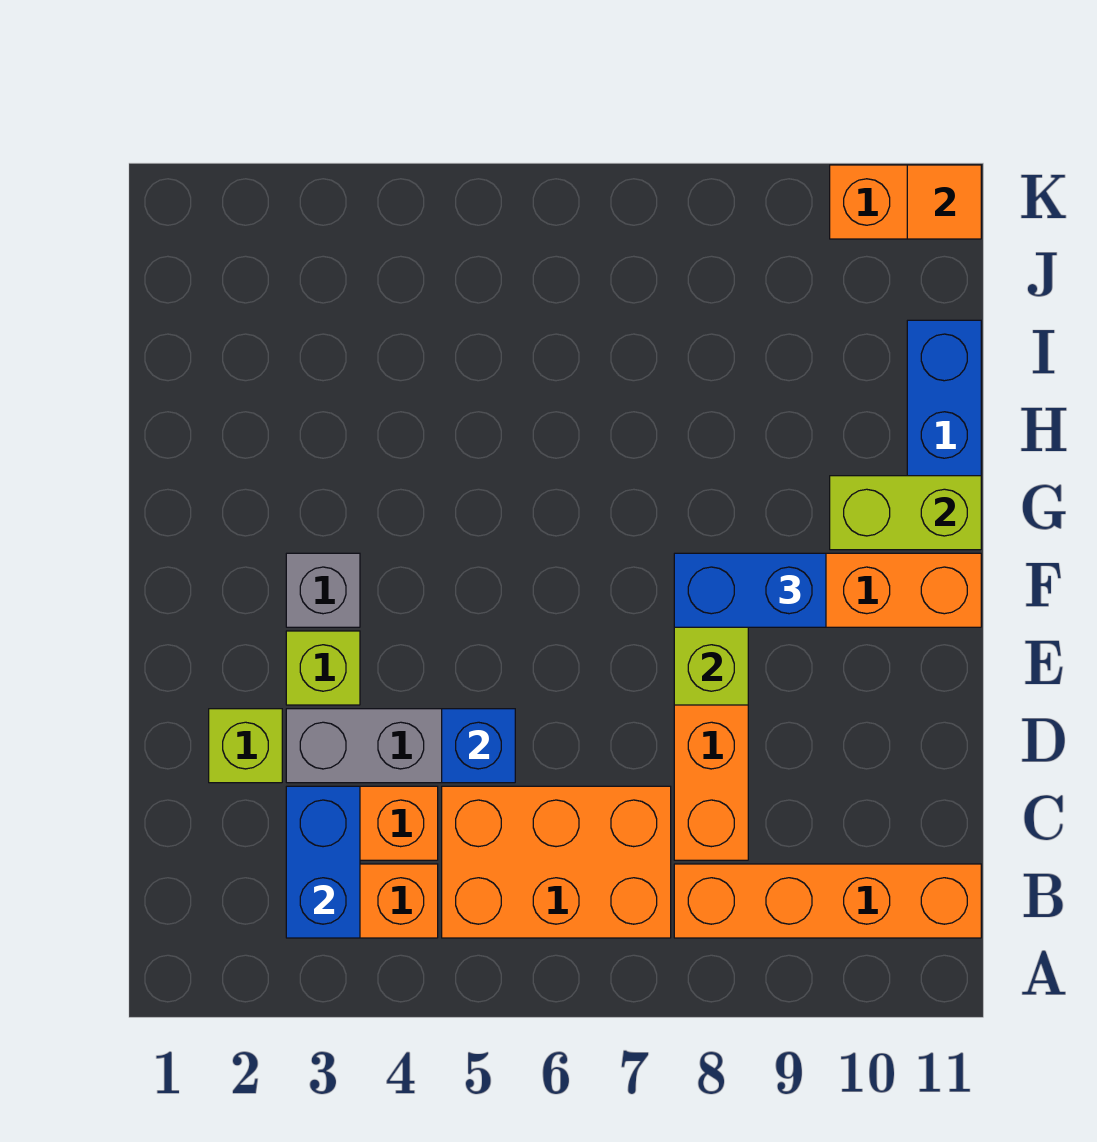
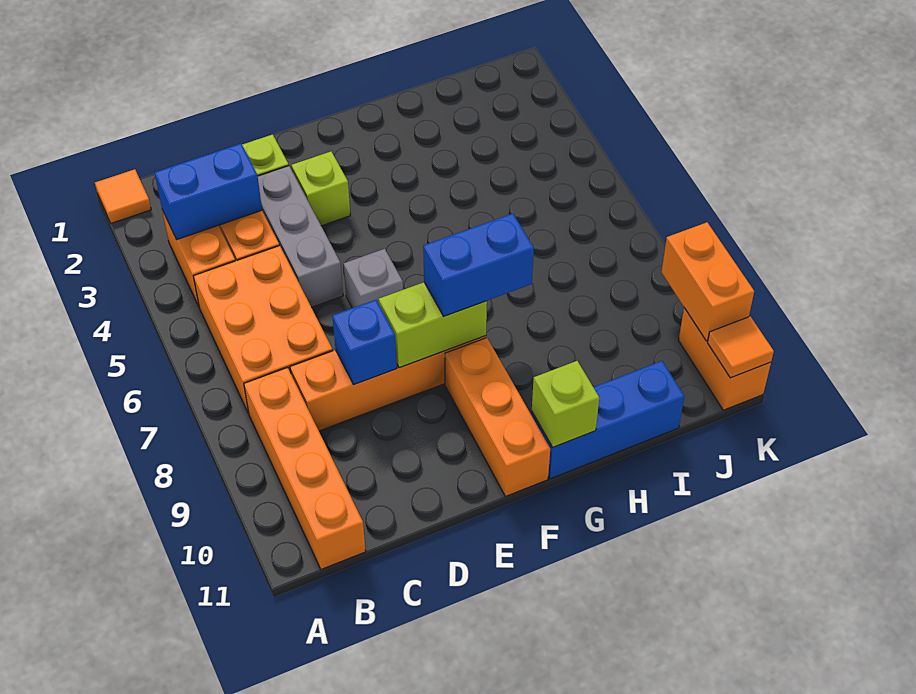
none -> orange 1x1 tile [95,169,151,223]
blue 1x1 brick [442,709,515,783] -> blue 1x1 brick moved to [332,300,397,385]
grey 1x1 brick [286,553,360,627] -> grey 1x1 brick moved to [344,249,403,308]
blue 1x2 brick [674,553,826,627] -> blue 1x2 brick turned to [423,214,534,316]
lime 1x2 brick [830,476,981,550] -> lime 1x1 brick [532,361,599,447]
none -> orange 1x2 brick [662,222,754,341]

